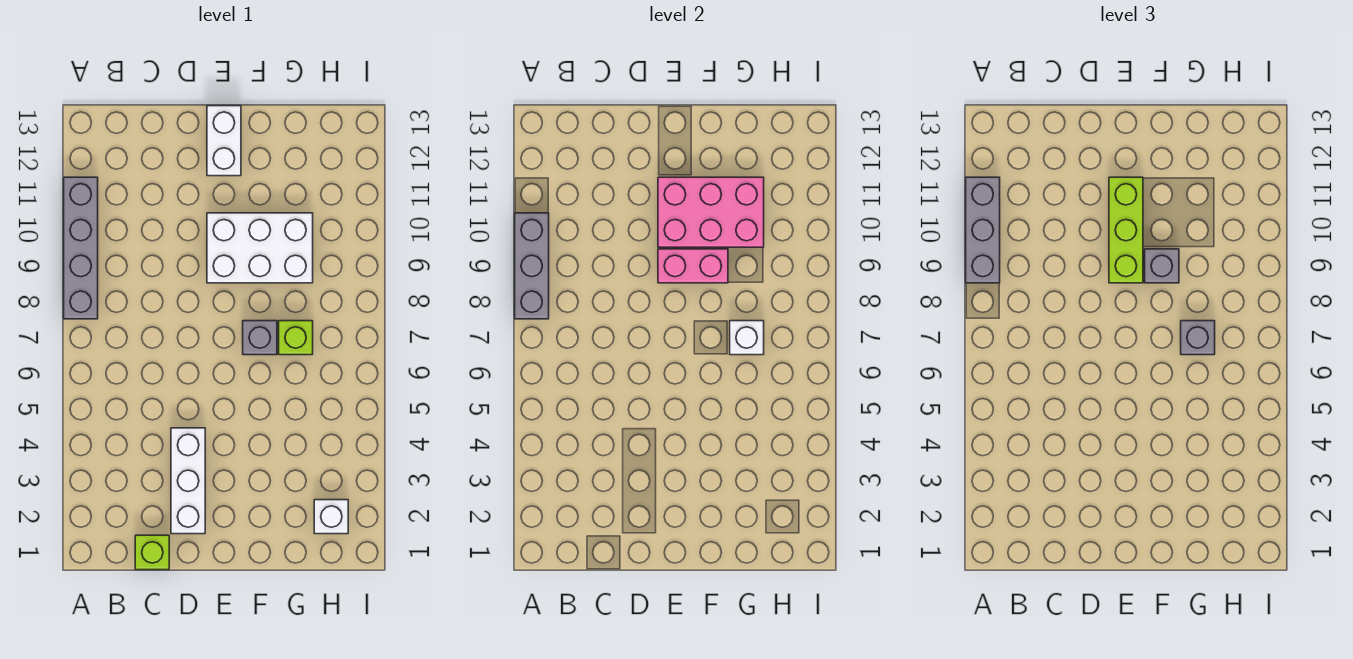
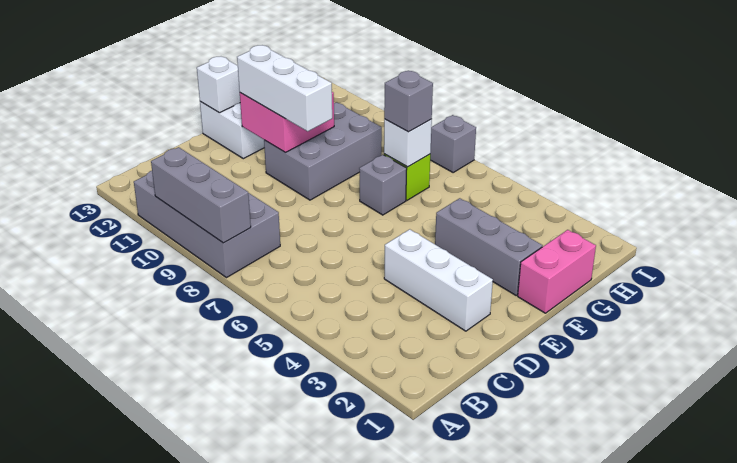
grey 1x4 brick [64,177,98,319] -> grey 2x4 brick [134,171,280,278]
grey 1x3 brick [966,177,1000,283] -> grey 1x3 brick moved to [435,198,543,295]
lime 1x1 brick [135,535,169,570] -> none
white 2x3 brick [207,213,313,283] -> grey 2x3 brick [264,102,382,200]
pink 1x2 brick [658,249,728,283] -> pink 1x2 brick moved to [518,230,596,313]
lime 1x3 brick [1109,177,1143,283] -> white 1x3 brick [237,45,332,131]
pink 2x3 brick [658,177,764,247] -> pink 2x2 brick [240,92,334,152]
grey 1x1 brick [1145,249,1179,283] -> grey 1x1 brick moved to [430,115,476,172]
white 1x1 brick [314,500,348,534] -> white 1x1 brick moved to [197,57,240,113]

